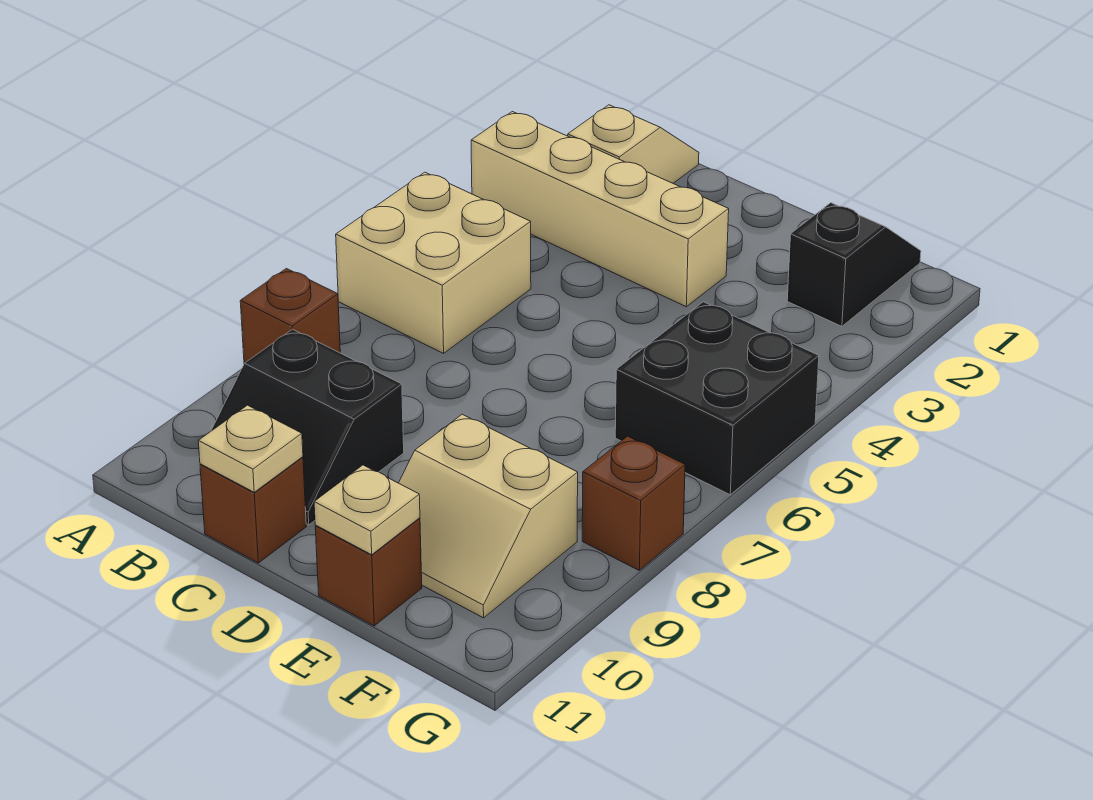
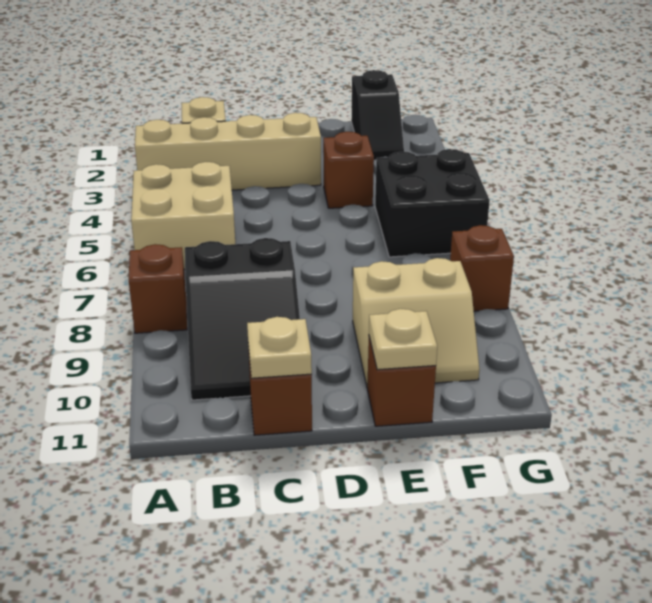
black 2x2 slope [211,329,404,525] -> black 2x3 slope [185,238,300,400]
none -> brown 1x1 brick [323,132,374,208]
black 1x2 slope [787,203,921,326] -> black 1x2 slope turned to [351,70,404,160]

